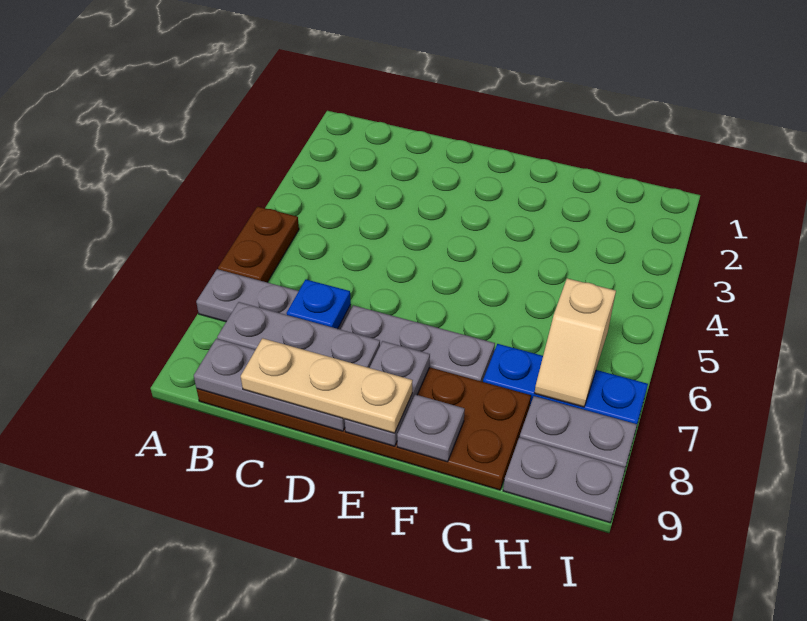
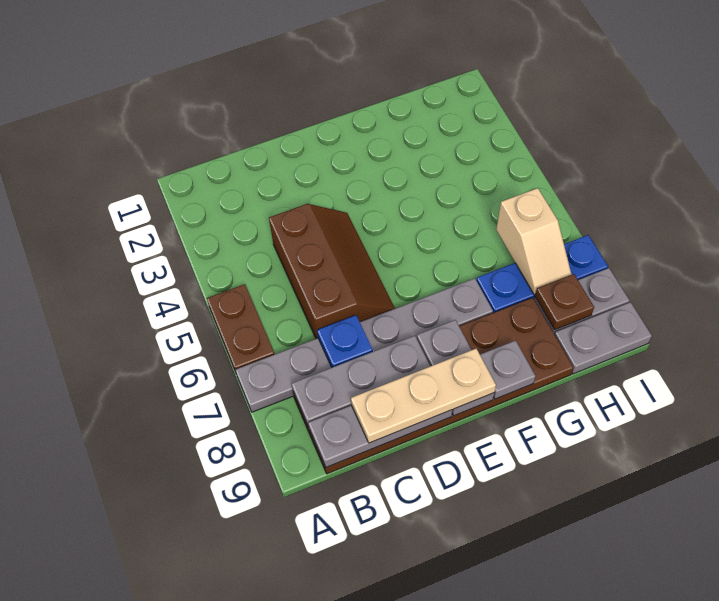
none -> brown 2x3 slope [269,204,395,339]
none -> brown 1x1 plate [535,274,594,330]

